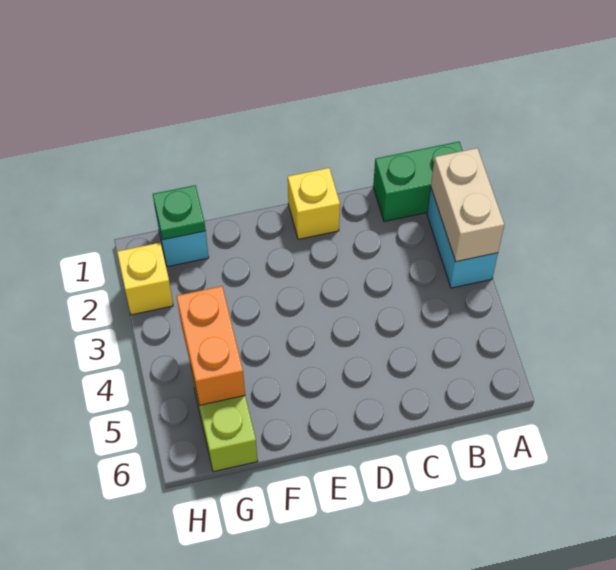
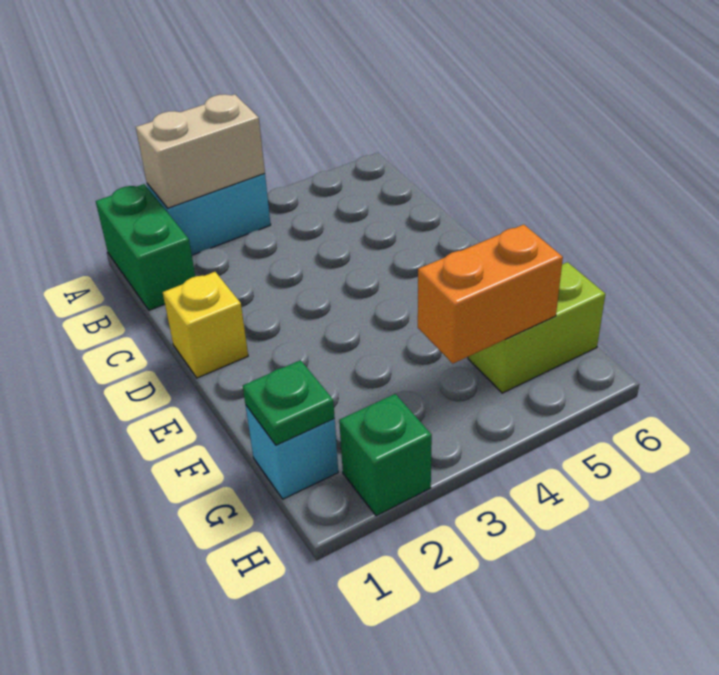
yellow 1x1 brick [117,243,173,315] -> green 1x1 brick [339,394,432,516]

